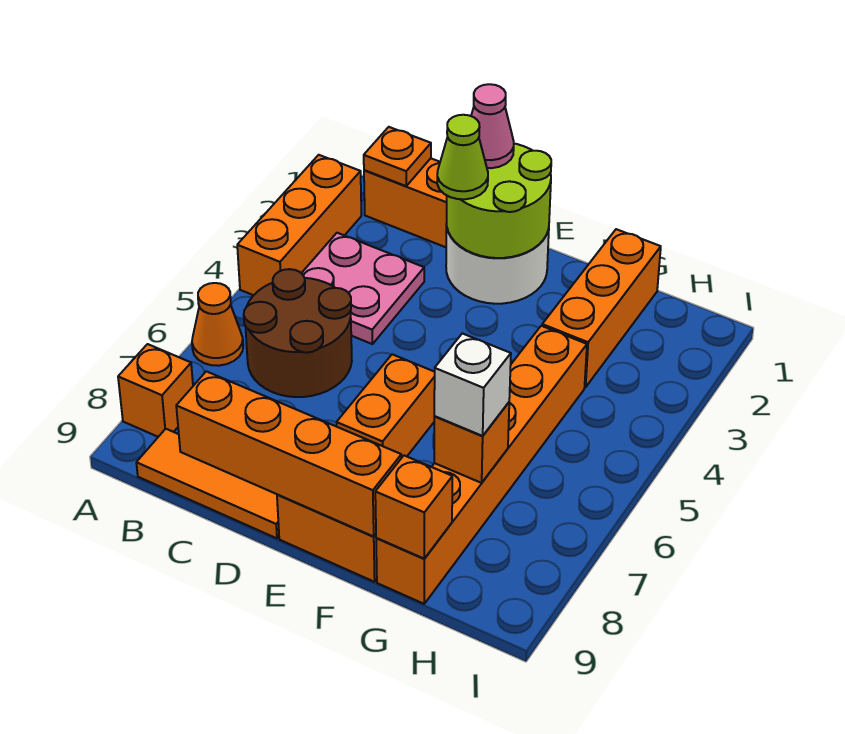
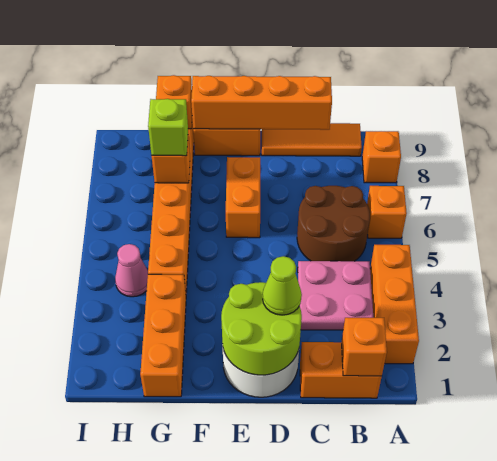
orange 1x1 cone [192,283,243,366] -> orange 1x1 brick [367,186,407,238]
orange 1x1 plate [364,127,431,186] -> orange 1x1 brick [342,318,387,376]
pink 1x1 cone [471,84,514,168] -> pink 1x1 cone moved to [115,244,148,297]
white 1x1 brick [434,333,511,436] -> lime 1x1 brick [148,99,188,156]

